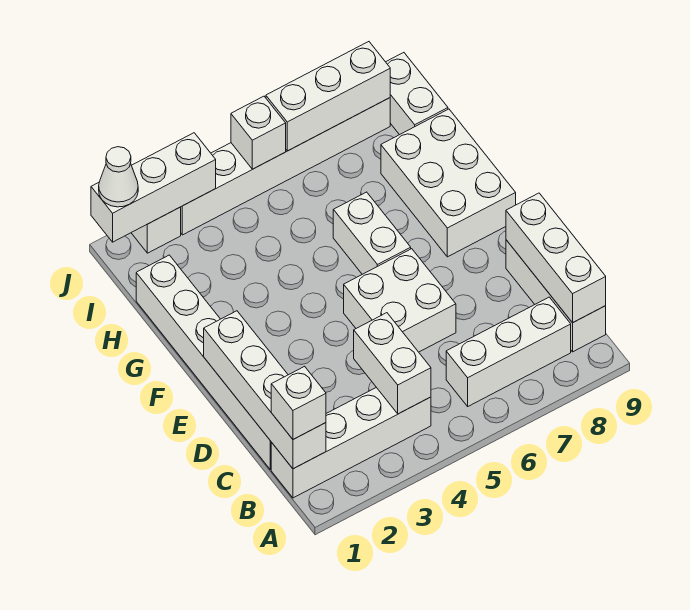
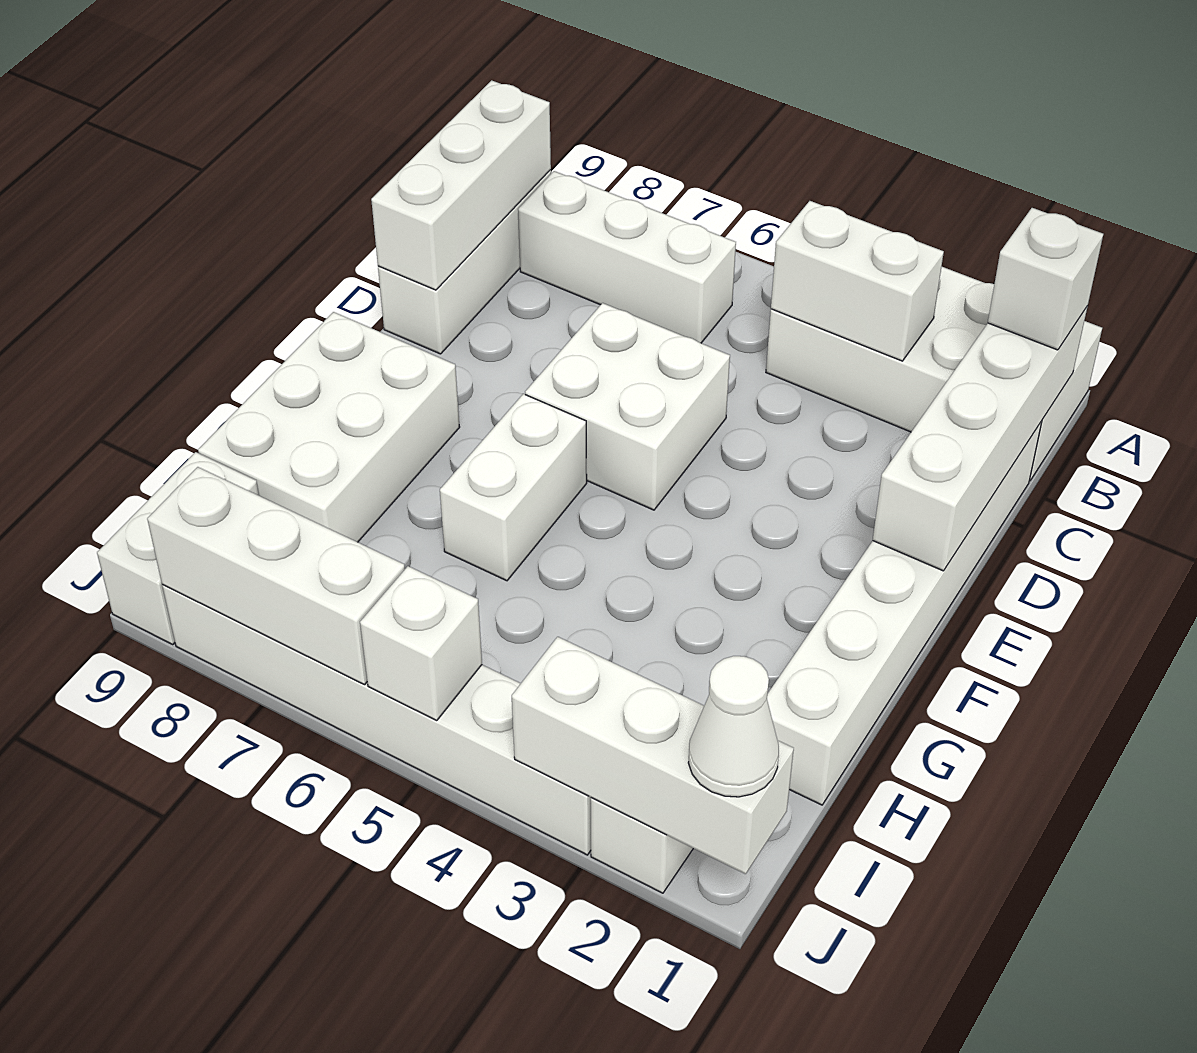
white 1x4 brick [271,388,431,498] -> white 2x4 brick [766,267,1102,481]
white 1x2 brick [354,313,431,414] -> white 1x2 brick turned to [771,201,944,361]

